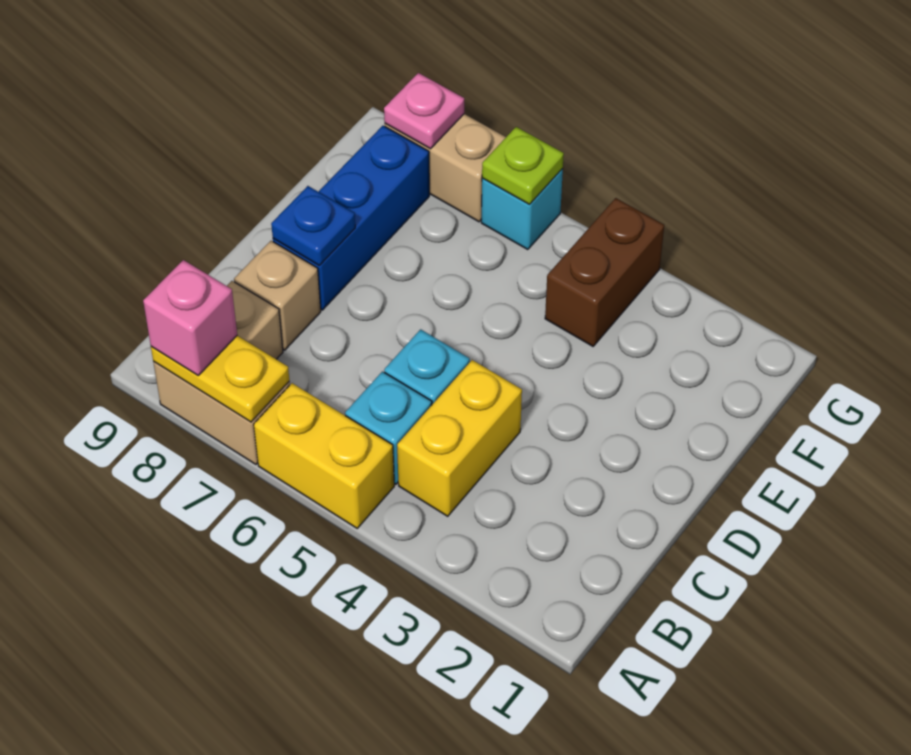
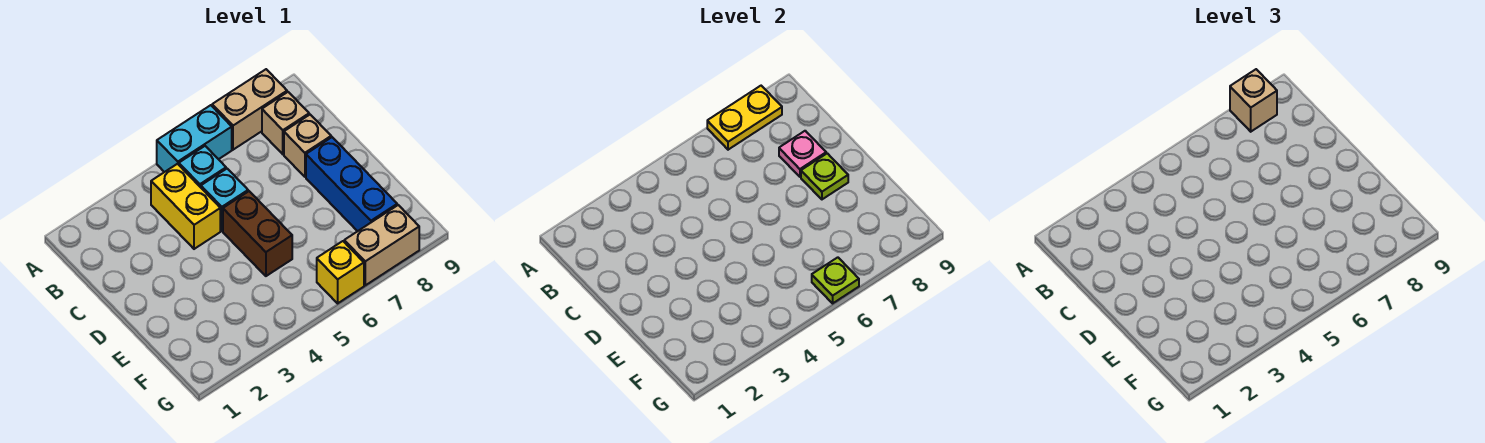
yellow 1x2 brick [254,383,394,528] -> cyan 1x2 brick [157,105,232,172]
pink 1x1 brick [143,260,237,375] -> tan 1x1 brick [1230,69,1277,132]
blue 1x1 plate [271,186,355,266] -> lime 1x1 plate [801,153,848,199]
brown 1x2 brick [545,198,664,346] -> brown 1x2 brick moved to [223,191,292,276]
cyan 1x1 brick [481,168,563,250] -> yellow 1x1 brick [317,241,364,303]
pink 1x1 plate [384,73,464,149] -> pink 1x1 plate moved to [779,131,826,177]

